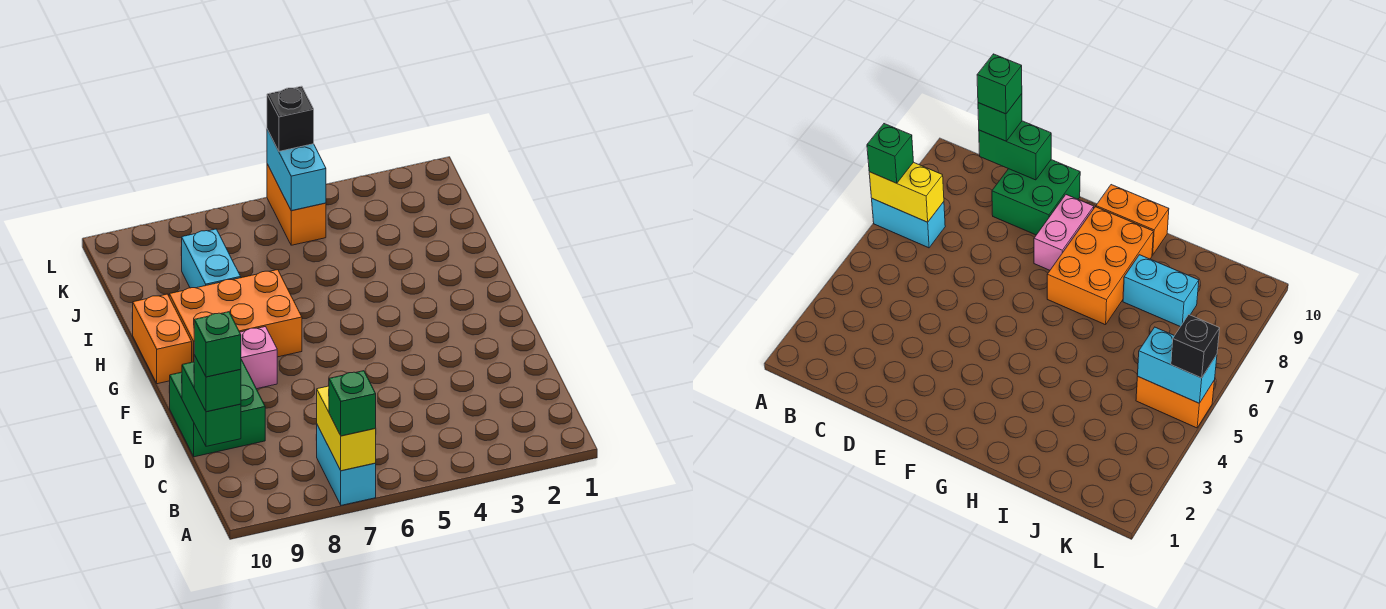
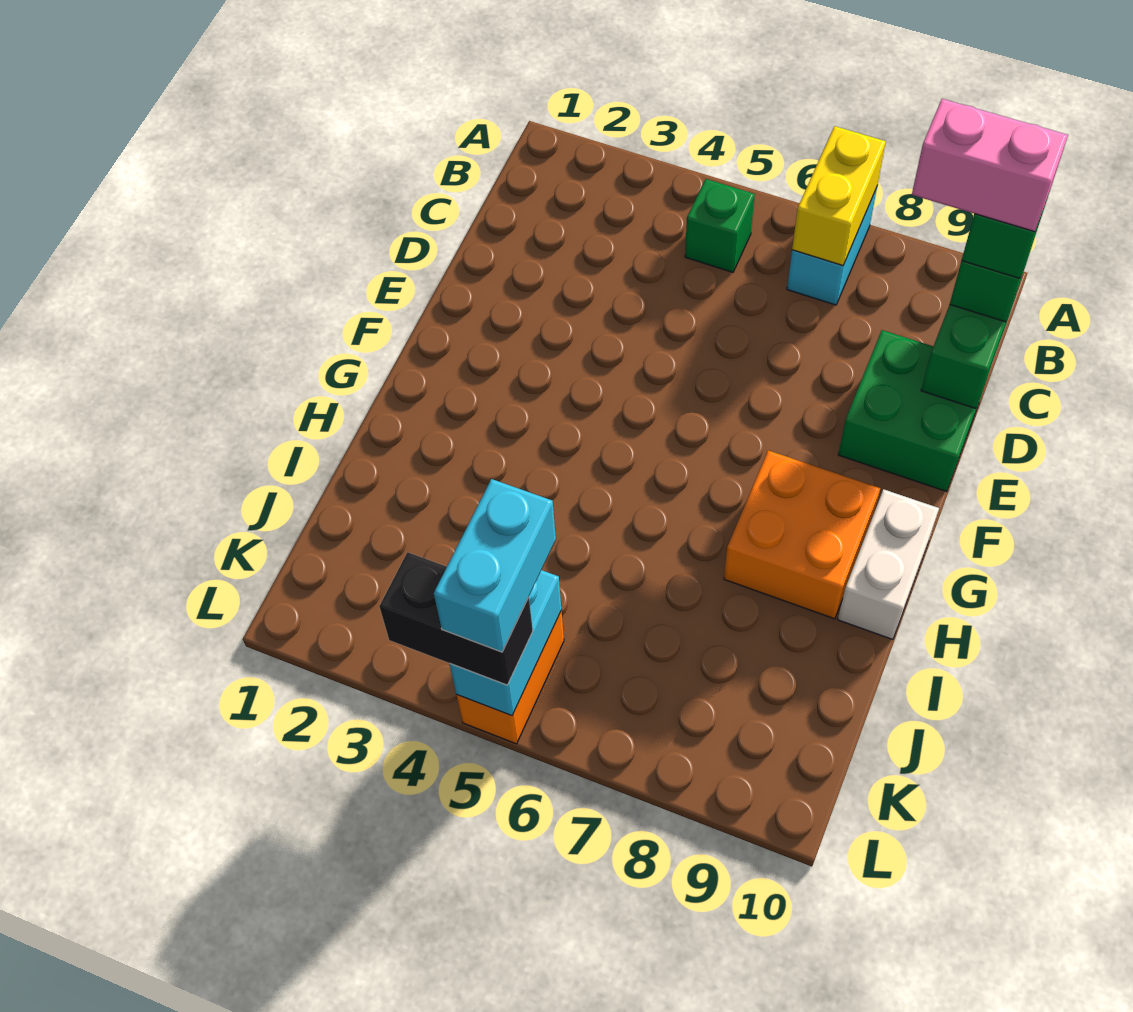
green 1x1 brick [329,371,376,436] -> green 1x1 brick moved to [685,179,755,272]
pink 1x2 brick [240,327,277,389] -> pink 1x2 brick moved to [912,99,1068,232]
orange 2x3 brick [169,270,302,362] -> orange 2x2 brick [724,450,880,619]
orange 1x2 brick [132,294,192,384] -> white 1x2 brick [838,489,939,640]
cyan 1x2 brick [182,229,241,288] -> cyan 1x2 brick moved to [434,479,556,652]
black 1x1 brick [267,86,314,151] -> black 1x2 brick [379,552,533,685]

